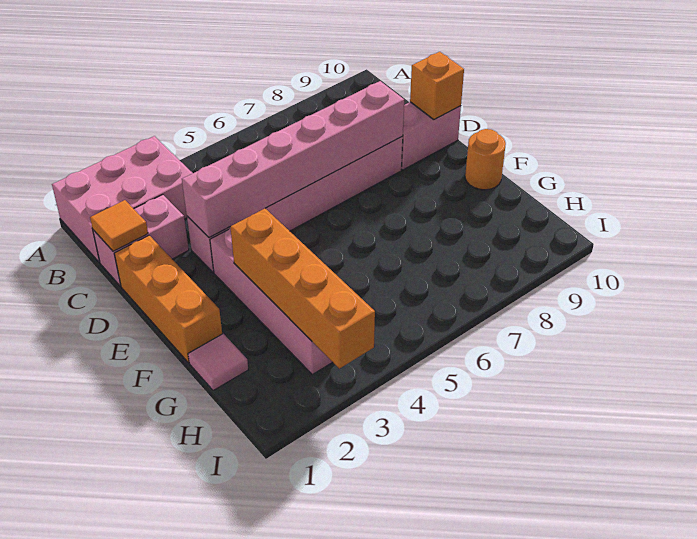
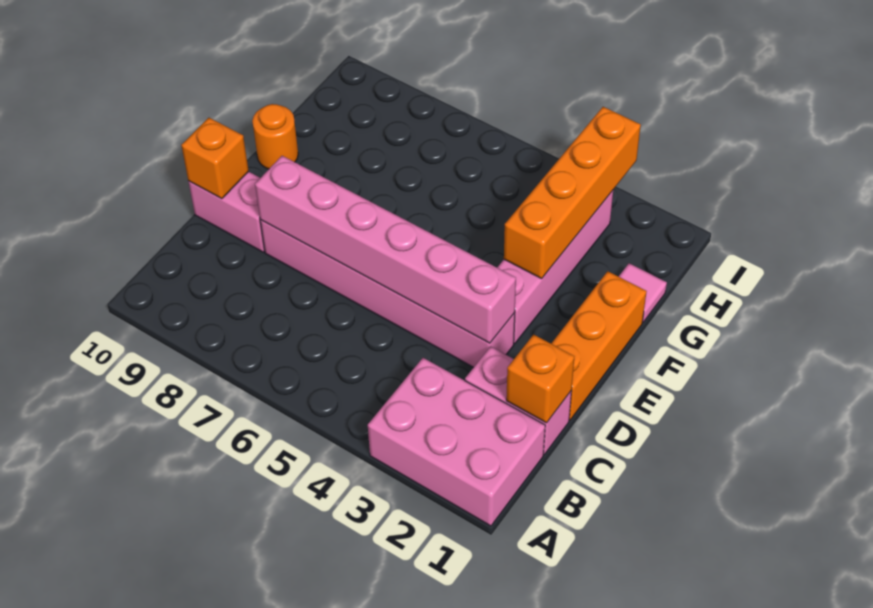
orange 1x1 tile [90,200,148,251] -> orange 1x1 brick [506,334,574,423]

